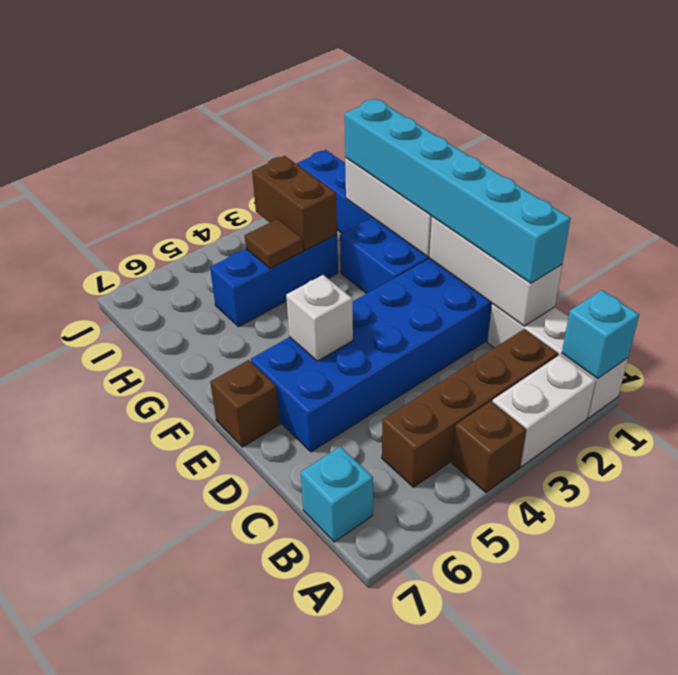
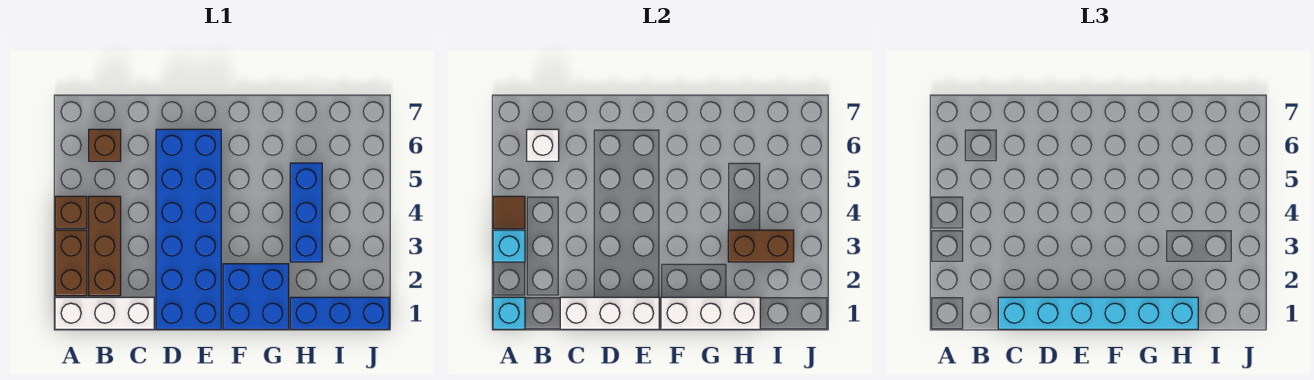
white 1x2 brick [492,355,596,467] -> brown 1x2 brick [55,230,87,296]
brown 1x4 brick [382,329,558,487] -> brown 1x3 brick [89,196,121,296]
cyan 1x1 brick [301,447,373,542] -> cyan 1x1 brick moved to [493,230,525,262]
white 1x1 brick [286,275,353,361] -> white 1x1 brick moved to [527,129,559,161]
brown 1x1 brick [210,360,280,447] -> brown 1x1 brick moved to [89,129,121,161]
brown 1x1 tile [245,219,303,269] -> brown 1x1 tile moved to [493,196,525,228]

